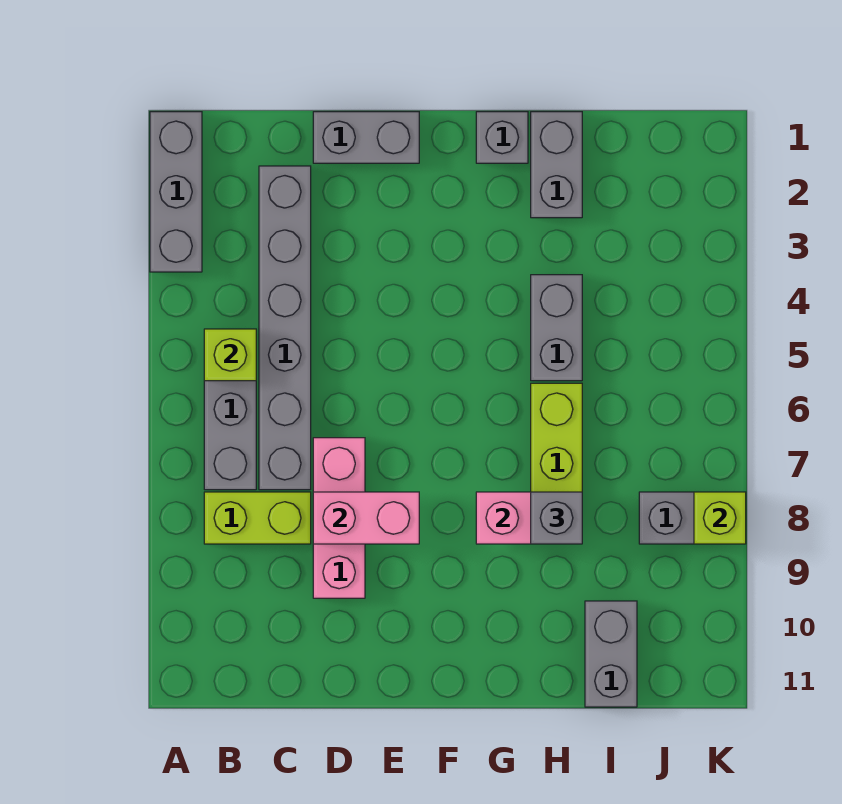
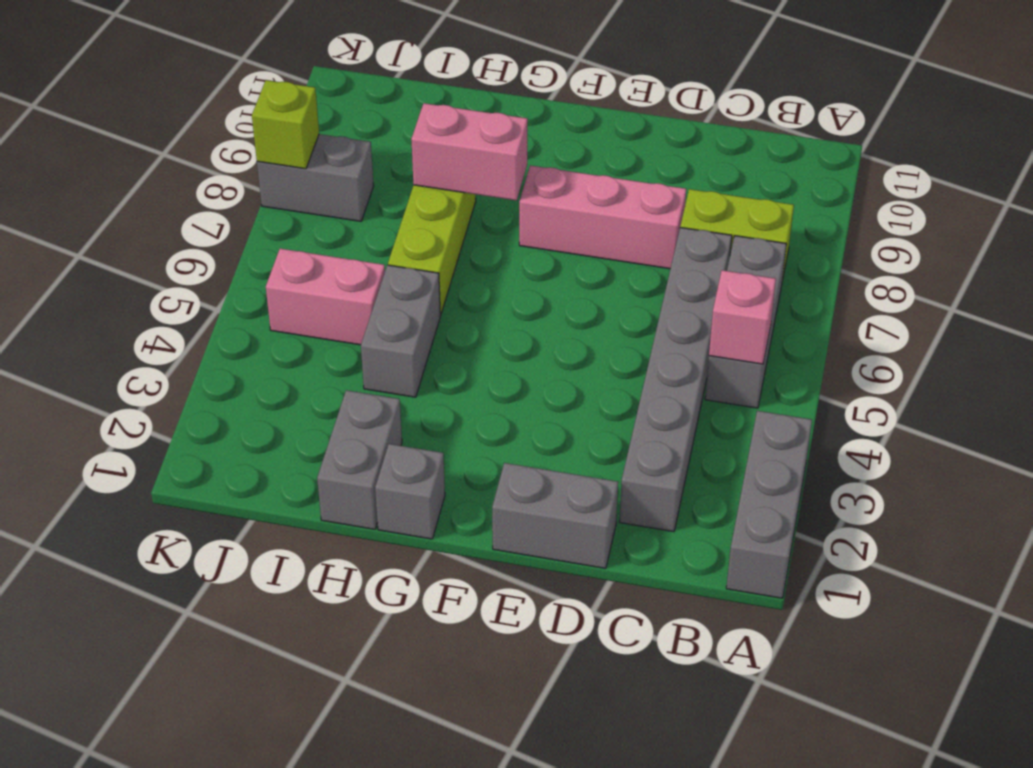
lime 1x1 brick [204,329,256,381] -> pink 1x1 brick [709,270,776,364]
pink 1x3 brick [313,438,365,598] -> pink 1x3 brick turned to [519,165,686,269]
pink 1x2 brick [313,492,419,544] -> pink 1x2 brick moved to [266,249,385,345]
grey 1x1 brick [531,492,582,544] -> none
grey 1x2 brick [585,601,637,707] -> none

